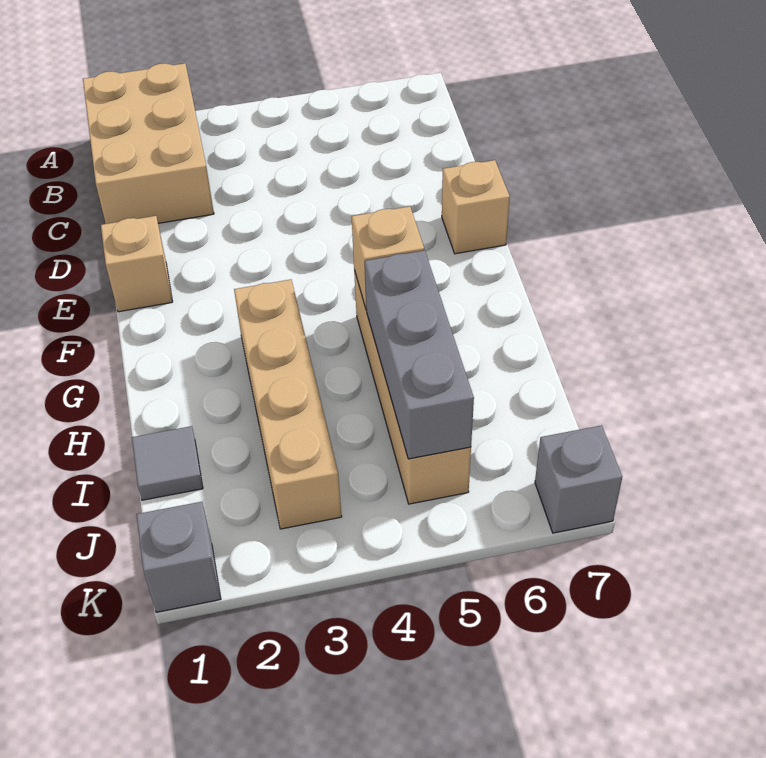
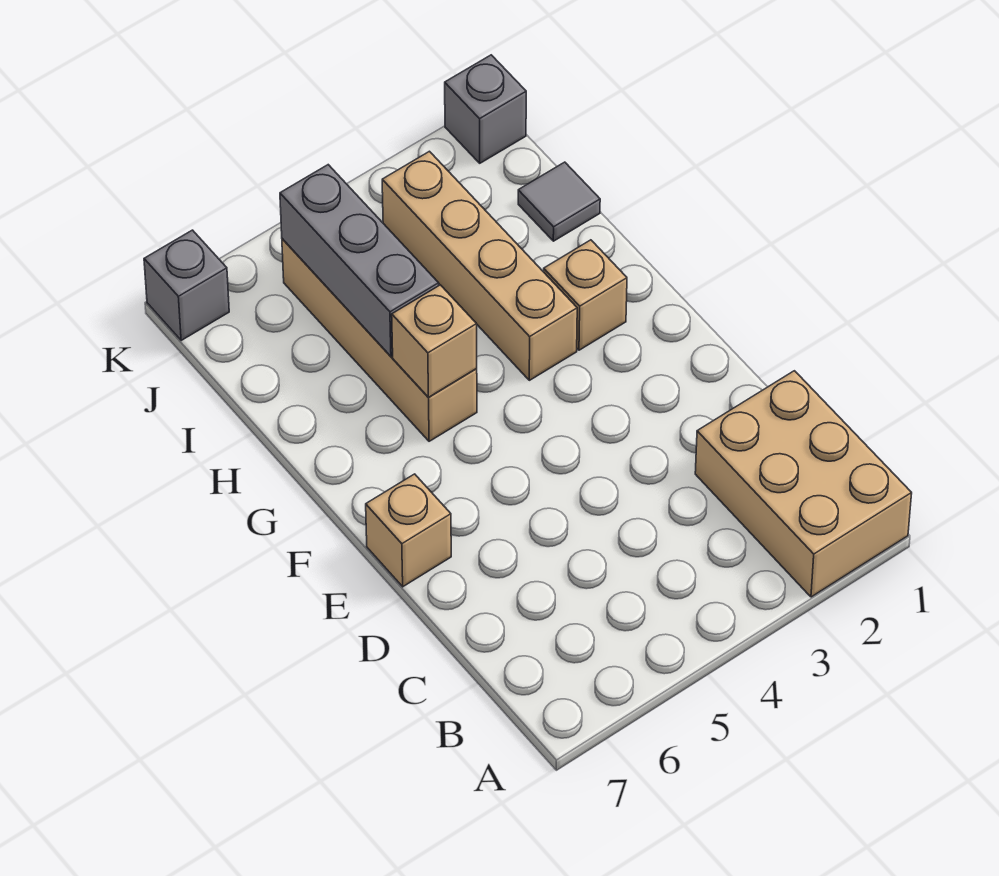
tan 1x1 brick [101,216,173,312] -> tan 1x1 brick moved to [544,240,627,350]

